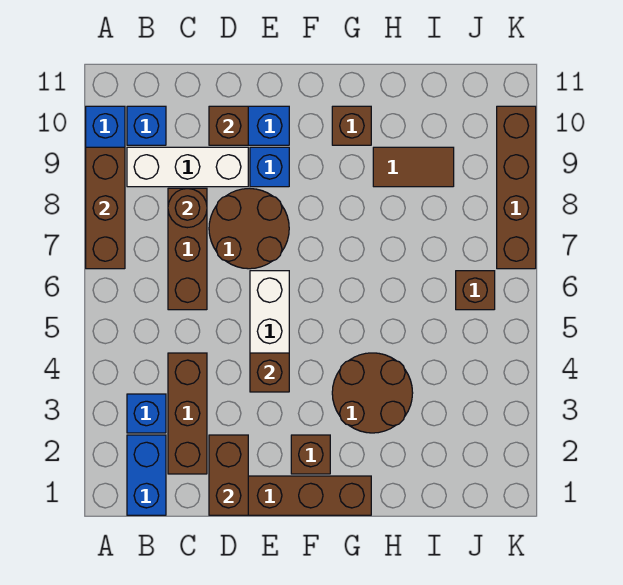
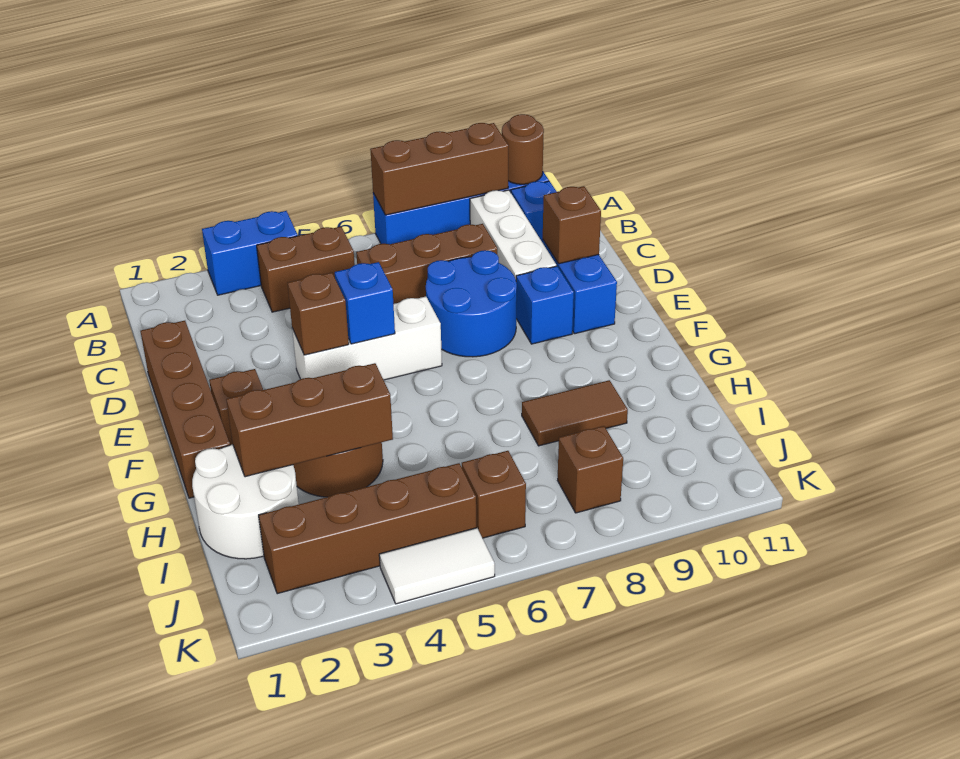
blue 1x2 brick [127,435,166,515] -> blue 1x2 brick moved to [202,211,298,295]
blue 1x1 brick [127,394,166,433] -> blue 1x1 brick moved to [335,262,395,344]
brown 1x3 brick [168,353,207,474] -> brown 1x3 brick moved to [226,363,393,477]
brown 1x1 round brick [168,188,207,228] -> brown 1x1 round brick moved to [502,114,544,184]
brown 1x2 brick [209,435,248,515] -> brown 1x2 brick moved to [257,227,355,312]
brown 2x2 round brick [209,188,289,269] -> blue 2x2 round brick [426,250,517,357]
brown 1x1 brick [332,106,371,145] -> brown 1x1 brick moved to [558,426,623,513]
none -> white 2x2 round brick [192,445,299,559]
brown 1x2 tile [373,147,454,187] -> brown 1x2 tile turned to [522,380,628,446]
none -> white 1x2 tile [379,528,495,604]
brown 1x4 brick [497,106,536,269] -> brown 1x4 brick moved to [259,463,476,594]

